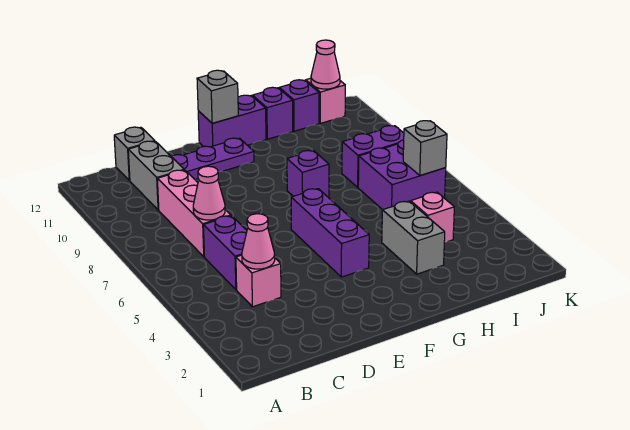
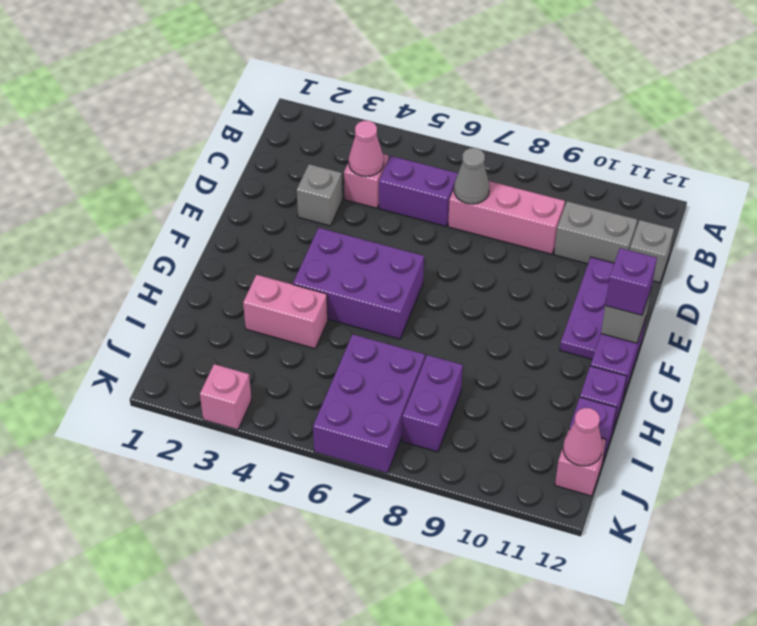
pink 1x1 cone [193,166,225,220] -> grey 1x1 cone [454,148,490,204]
purple 1x3 brick [291,189,369,277] -> purple 2x3 brick [293,228,424,339]
purple 1x1 brick [287,151,329,197] -> purple 1x1 brick moved to [605,248,657,315]
grey 1x2 brick [382,201,445,274] -> pink 1x2 brick [243,275,328,349]
pink 1x1 brick [411,192,454,242] -> pink 1x1 brick moved to [200,364,251,430]
purple 2x2 brick [358,140,446,210] -> purple 2x3 brick [313,334,425,473]
grey 1x1 brick [403,121,447,176] -> grey 1x1 brick moved to [297,164,342,226]

